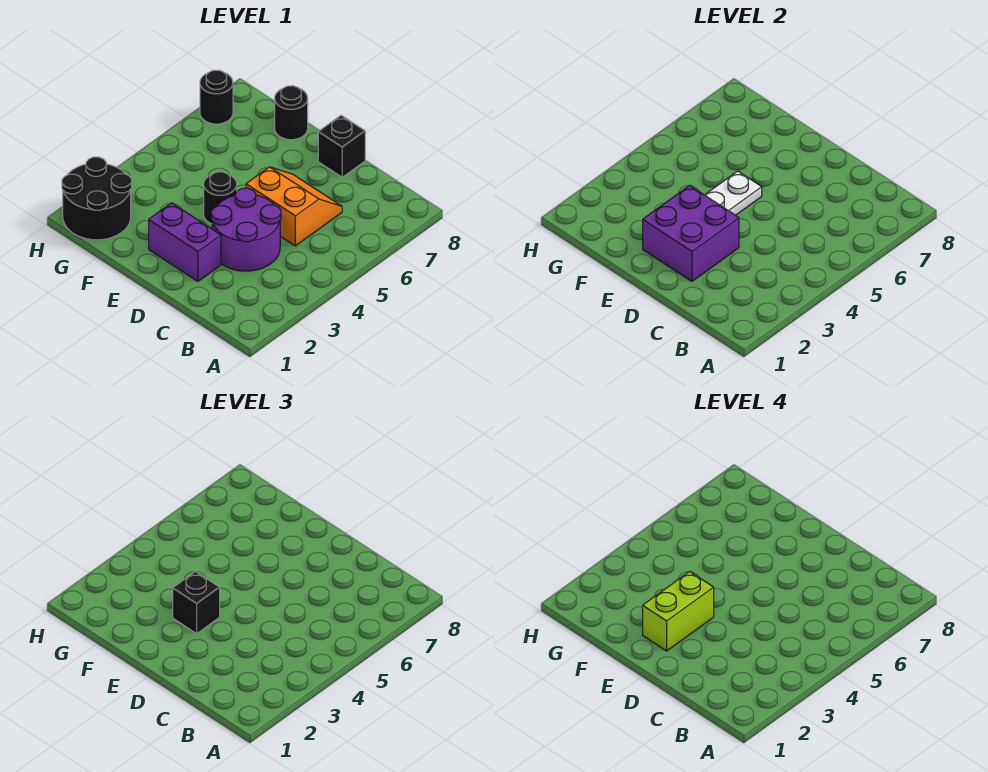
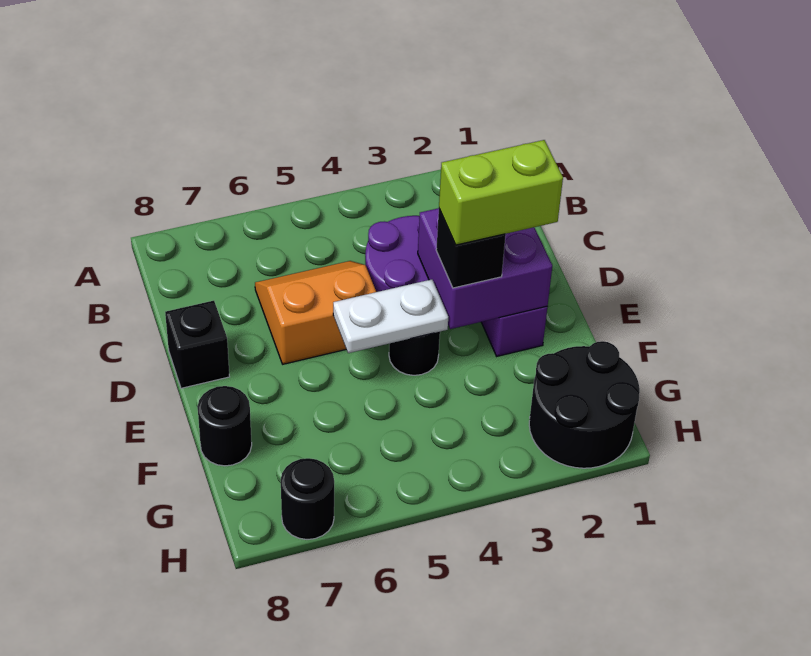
orange 2x2 slope [246,167,342,246] -> orange 2x2 slope turned to [255,261,376,364]

